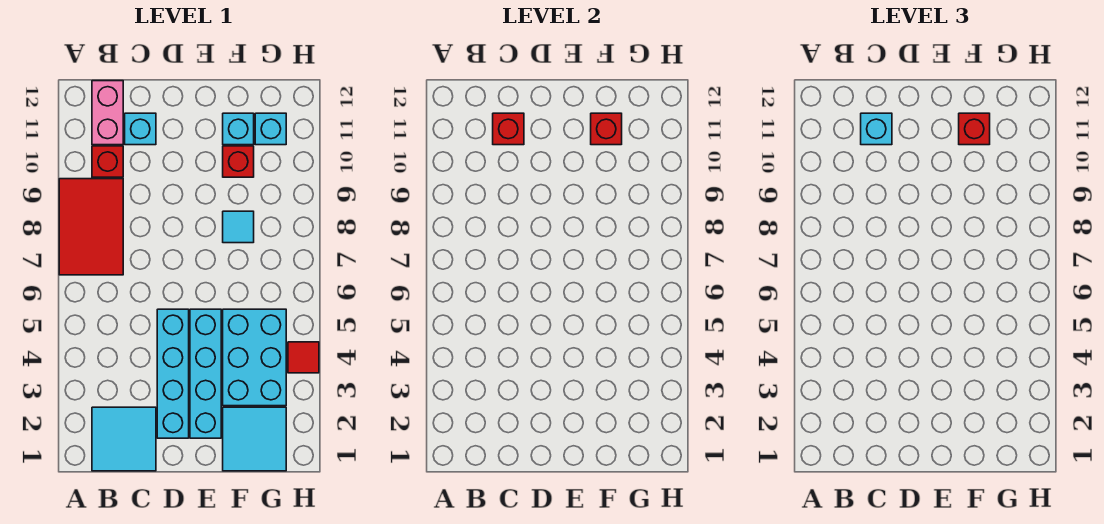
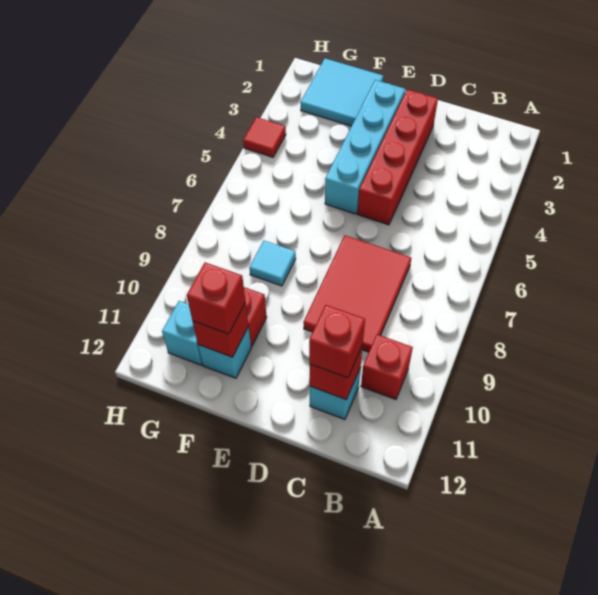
red 2x3 tile [59,179,123,275] -> red 2x3 tile moved to [303,235,411,352]
cyan 2x2 tile [92,407,156,471] -> none
pink 1x2 brick [92,81,123,145] -> none
cyan 1x1 brick [861,113,892,145] -> red 1x1 brick [309,305,365,378]
cyan 1x4 brick [157,309,189,438] -> red 1x4 brick [358,89,438,225]
cyan 2x3 brick [223,309,286,406] -> none

